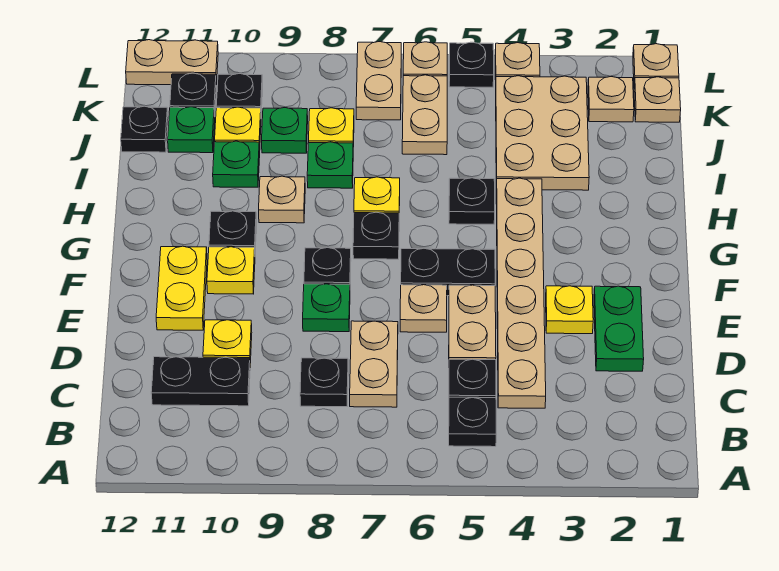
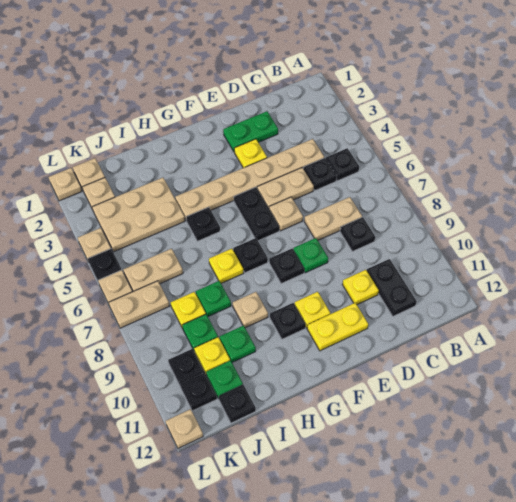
tan 1x2 plate [126,40,218,85] -> tan 1x1 plate [166,409,203,448]

